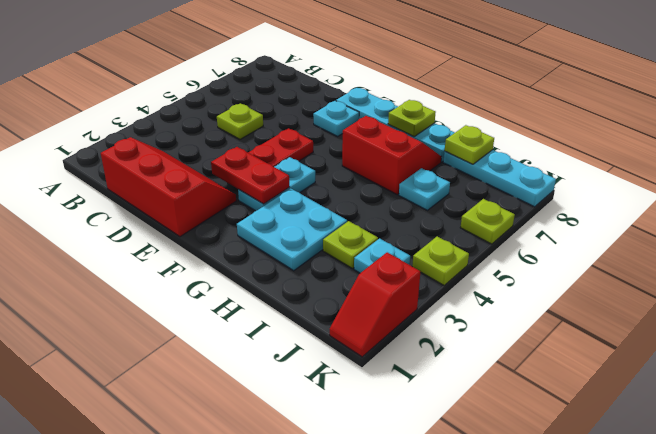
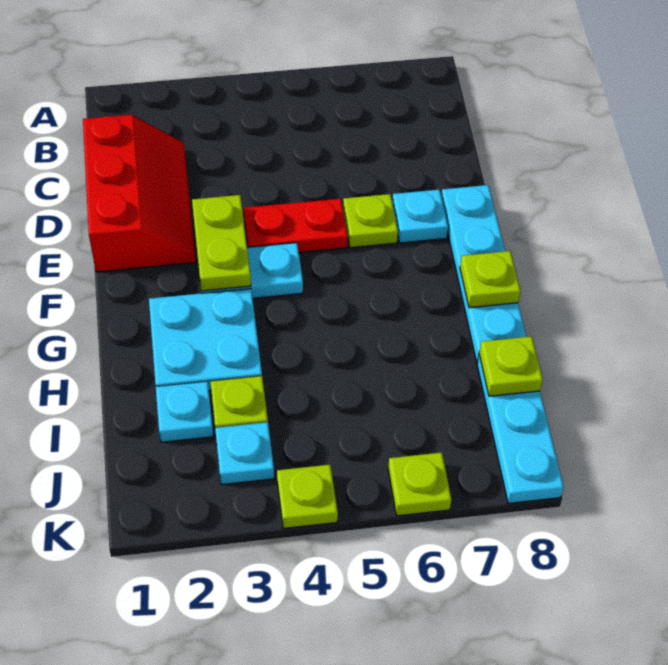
lime 1x1 plate [217,103,263,139] -> lime 1x1 plate moved to [343,194,398,248]
red 1x2 plate [211,147,289,204] -> lime 1x2 plate [192,195,251,291]
red 2x2 slope [342,116,441,195] -> none
cyan 1x1 plate [399,168,450,210] -> cyan 1x1 plate moved to [156,381,213,442]
red 1x2 slope [330,252,420,357] -> none

